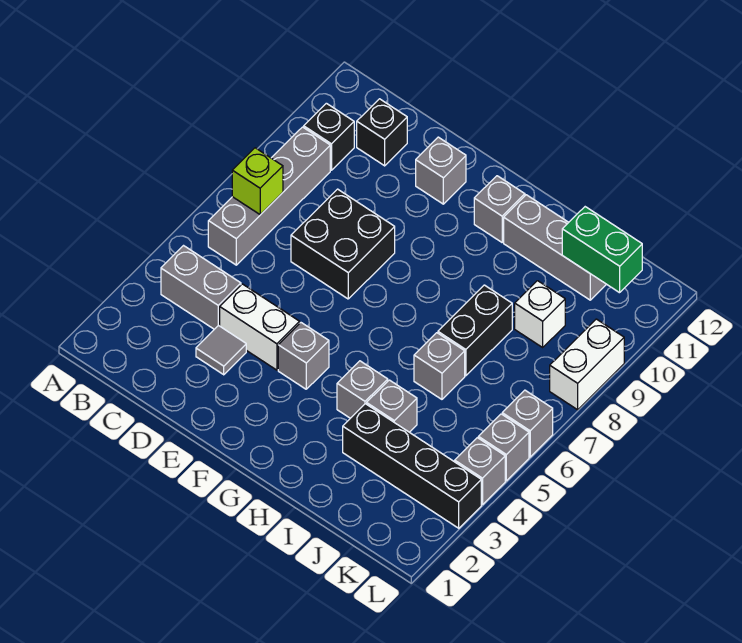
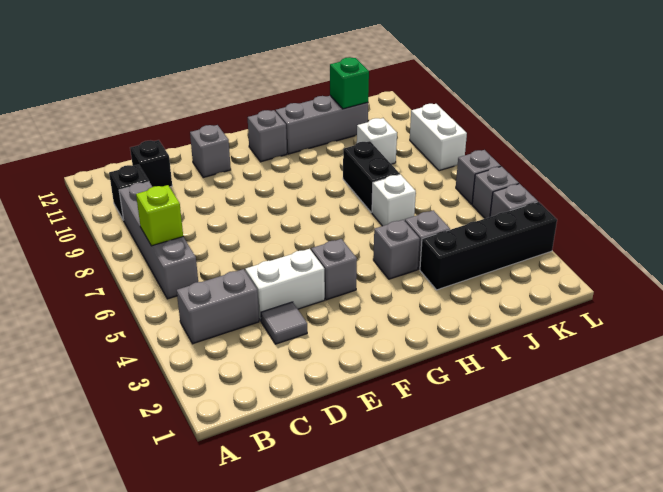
black 2x2 brick [291,189,395,299] -> none
grey 1x1 brick [414,333,465,399] -> white 1x1 brick [372,174,416,226]
green 1x2 brick [562,207,642,293] -> green 1x1 brick [330,57,369,109]

